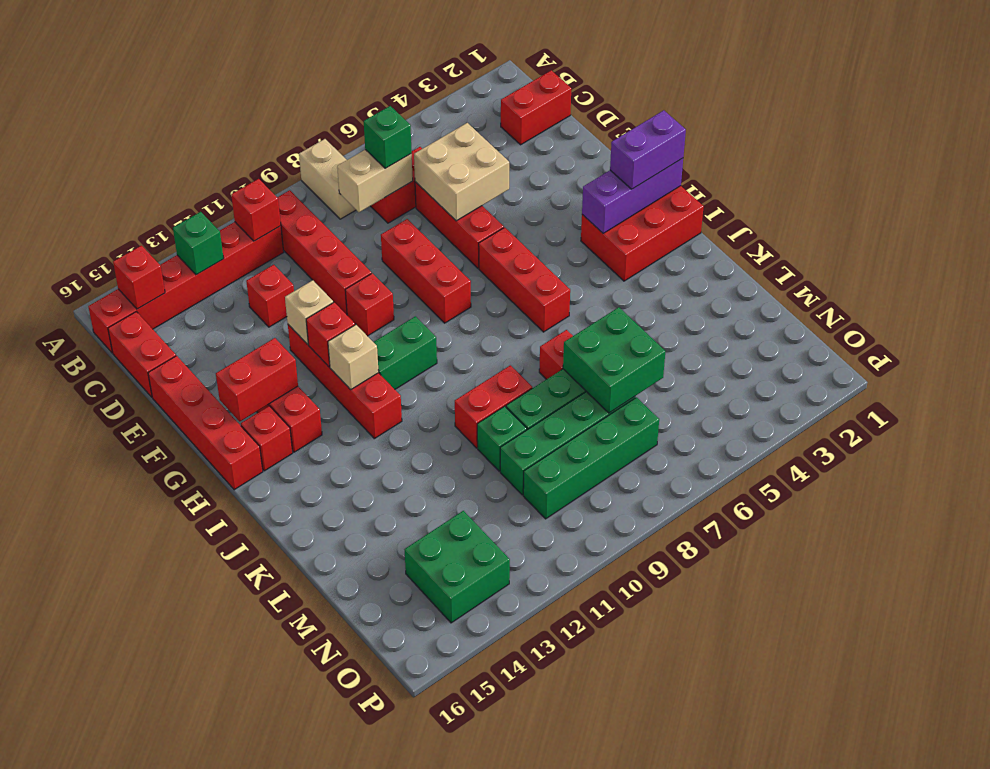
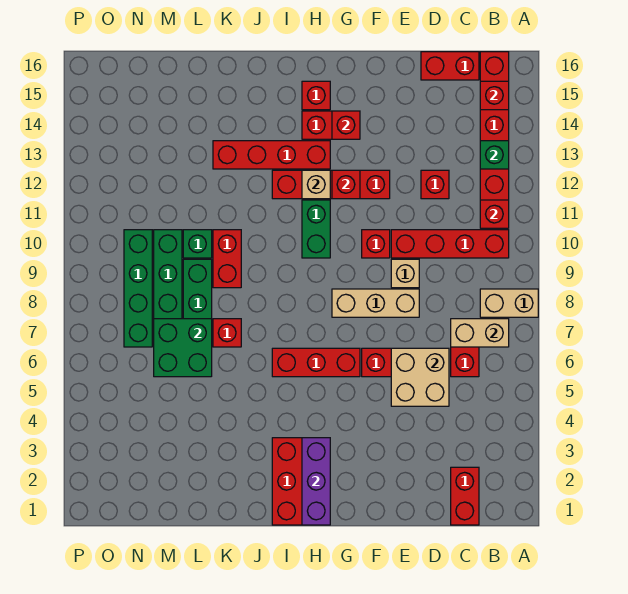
tan 1x2 brick [337,150,413,212] -> tan 1x2 brick turned to [451,319,509,347]
green 1x1 brick [364,106,412,169] -> none
red 1x3 brick [381,219,471,323] -> tan 1x3 brick [332,289,419,317]
red 1x4 brick [148,356,263,490] -> red 1x4 brick moved to [213,141,330,169]
tan 1x1 brick [285,280,333,345] -> tan 1x1 brick moved to [391,259,419,288]
red 1x2 brick [216,338,298,421] -> red 1x1 brick [332,111,360,139]
purple 1x2 brick [610,110,686,189] -> none
green 2x2 brick [405,511,510,623] -> none

